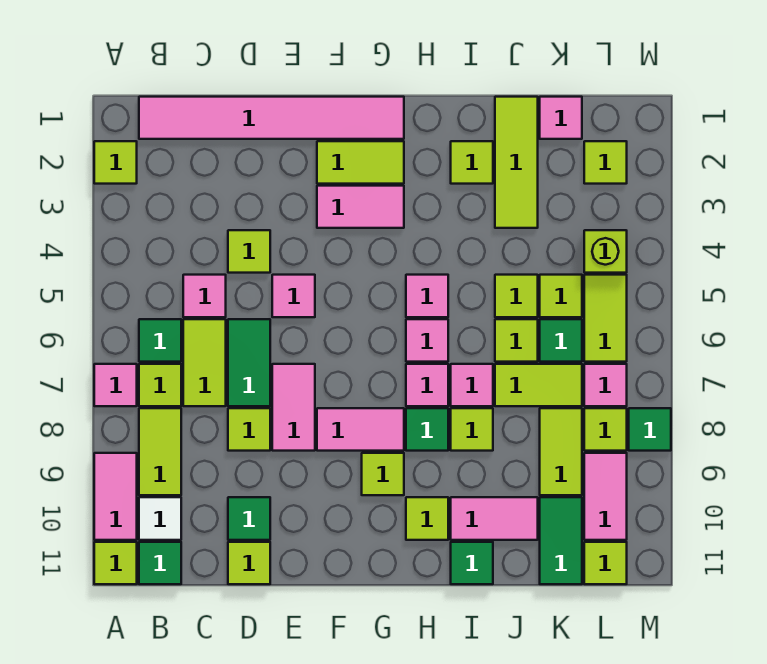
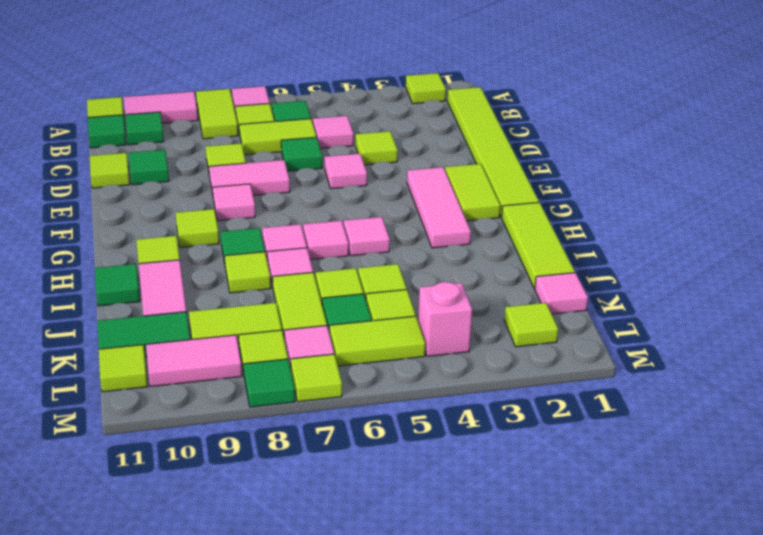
pink 1x6 tile [139,97,404,139] -> lime 1x6 tile [447,87,539,217]
lime 1x2 tile [139,408,181,495] -> lime 1x2 tile turned to [196,89,238,139]
white 1x1 tile [139,497,181,540] -> green 1x1 tile [125,112,164,145]
green 1x2 tile [228,319,270,406] -> green 1x1 tile [281,137,322,171]
pink 1x2 tile [317,186,404,228] -> pink 1x3 tile [407,167,471,248]
pink 1x2 tile [317,408,404,451] -> pink 1x1 tile [213,184,255,221]
lime 1x1 tile [451,141,493,184] -> lime 1x1 tile moved to [291,354,342,402]
lime 1x3 tile [495,97,538,228] -> lime 1x3 tile turned to [501,202,575,289]
lime 1x1 brick [584,230,627,273] -> pink 1x1 brick [418,282,472,356]

